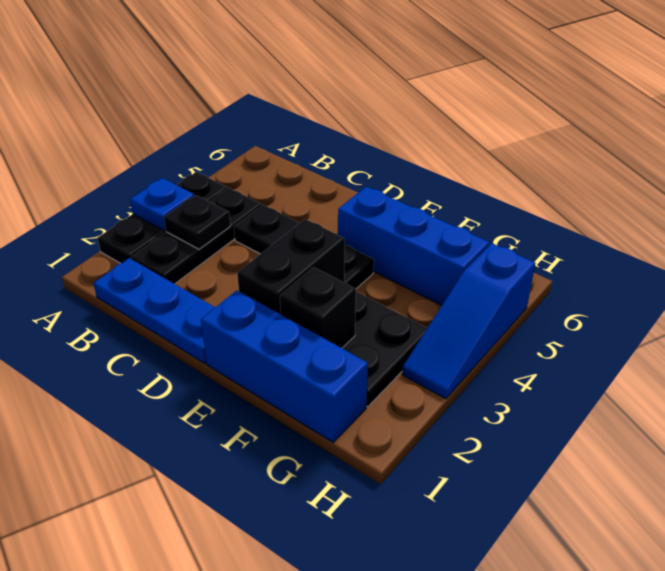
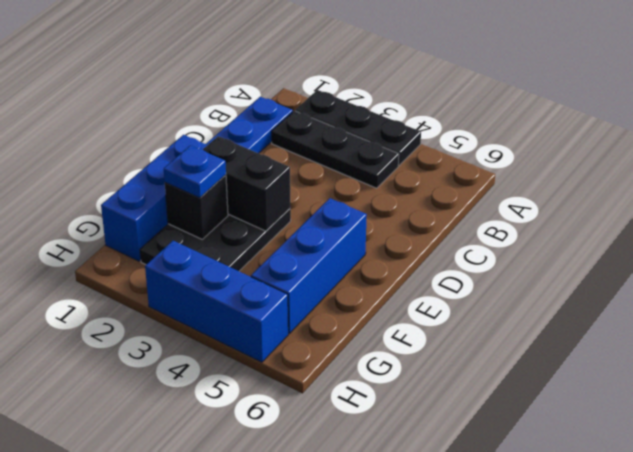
blue 1x1 plate [130,178,194,230] -> blue 1x1 plate moved to [164,145,226,198]
black 1x1 plate [164,195,230,249] -> none
black 1x3 plate [234,205,374,289] -> none
blue 1x3 slope [402,243,536,399] -> blue 1x3 brick [145,241,288,362]

